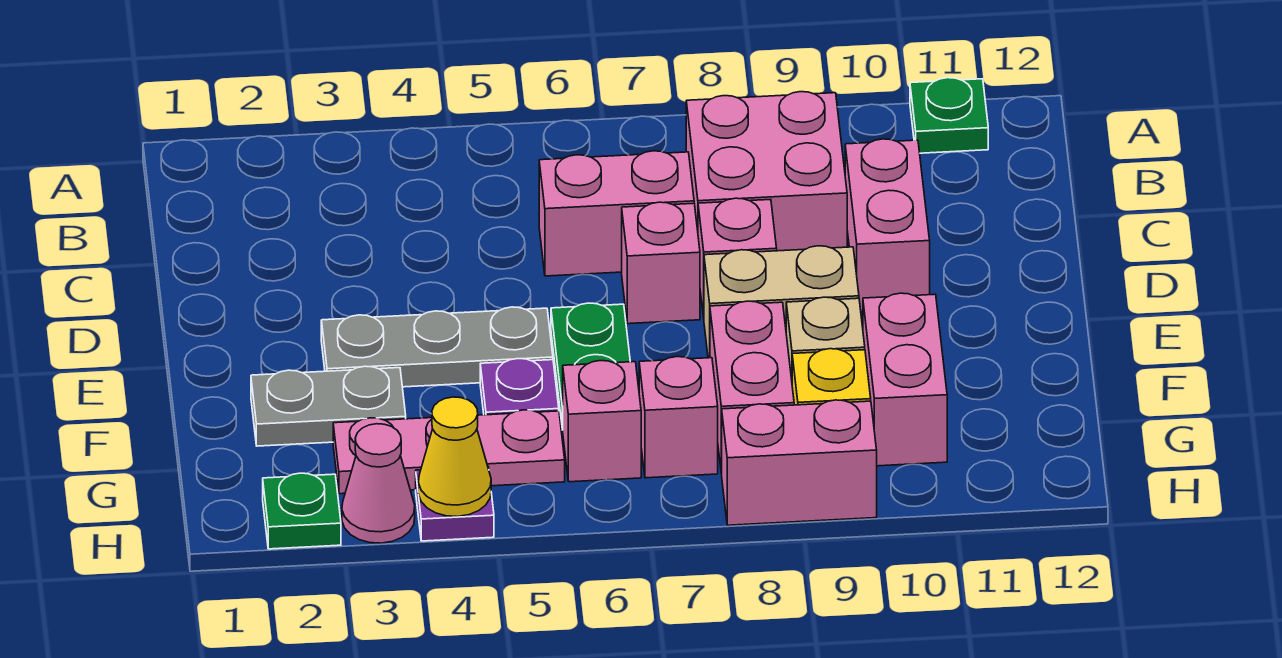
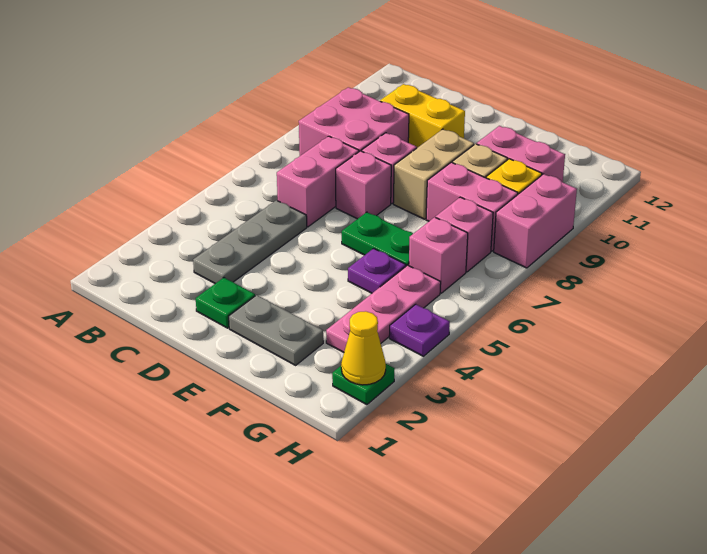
green 1x1 plate [910,78,988,153] -> green 1x1 plate moved to [196,278,255,328]
pink 1x2 brick [845,139,930,312] -> yellow 1x2 brick [380,84,465,148]
grey 1x3 plate [321,307,553,387] -> grey 1x3 plate moved to [193,200,307,283]
grey 1x2 plate [251,366,406,446] -> grey 1x2 plate turned to [229,295,323,365]
pink 1x1 cone [342,424,415,543] -> none
yellow 1x1 cone [418,397,491,517] -> yellow 1x1 cone moved to [341,311,386,385]

